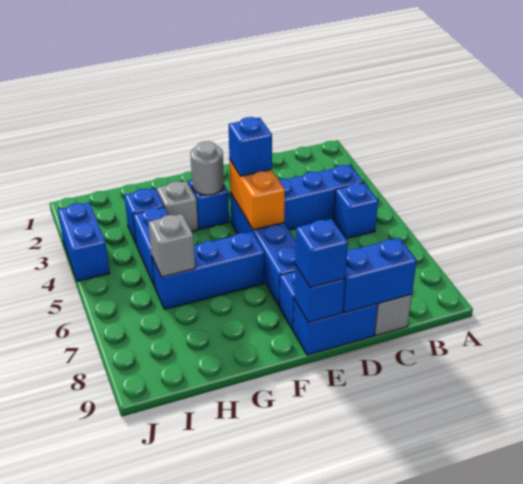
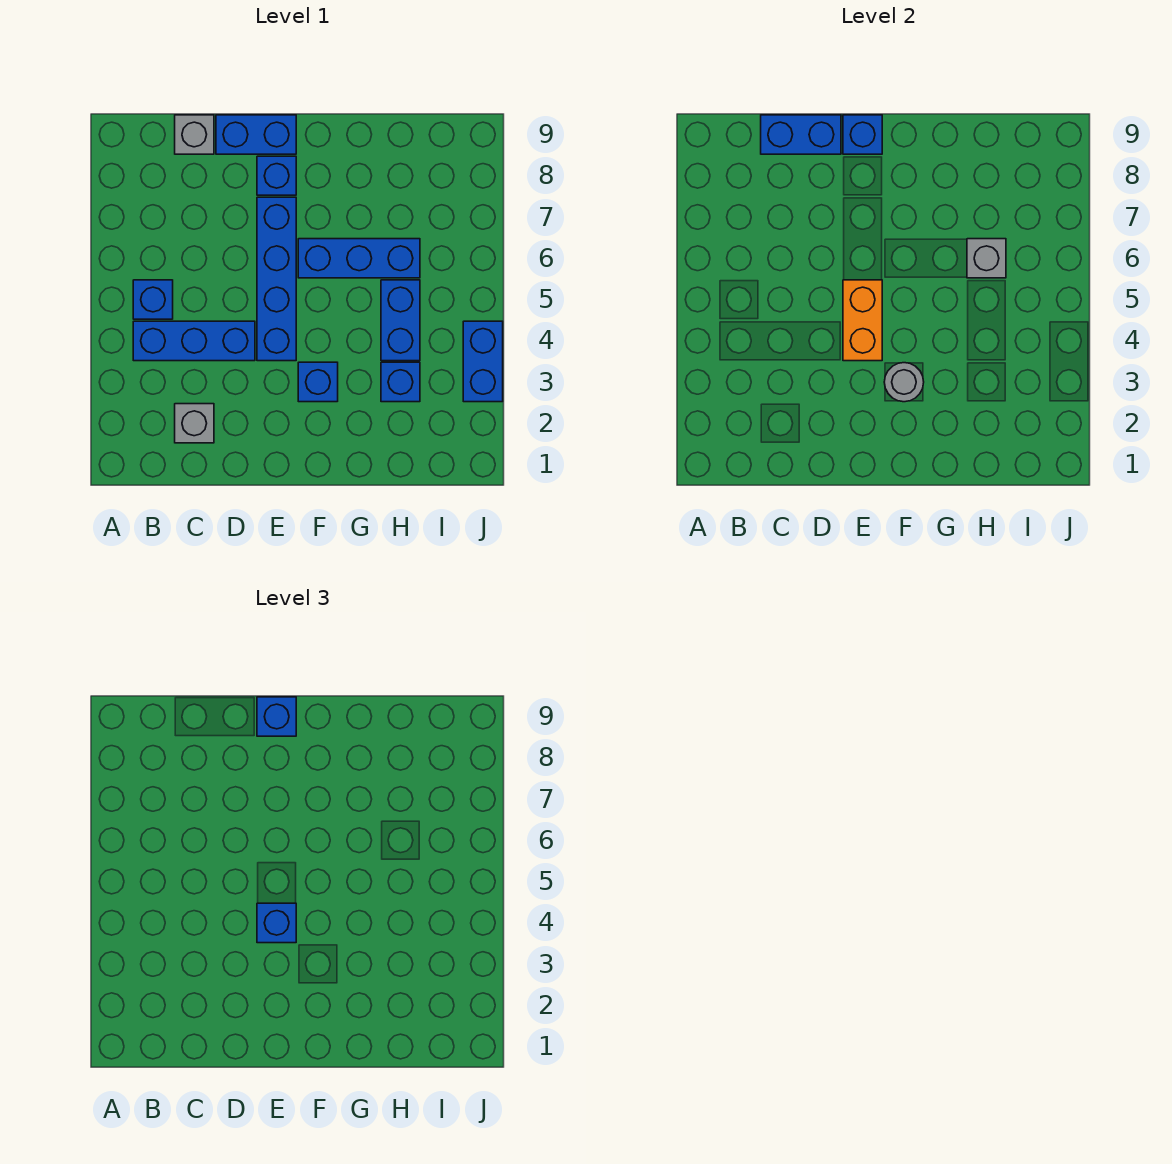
grey 1x1 brick [157,181,198,231] -> grey 1x1 brick moved to [175,404,214,443]

